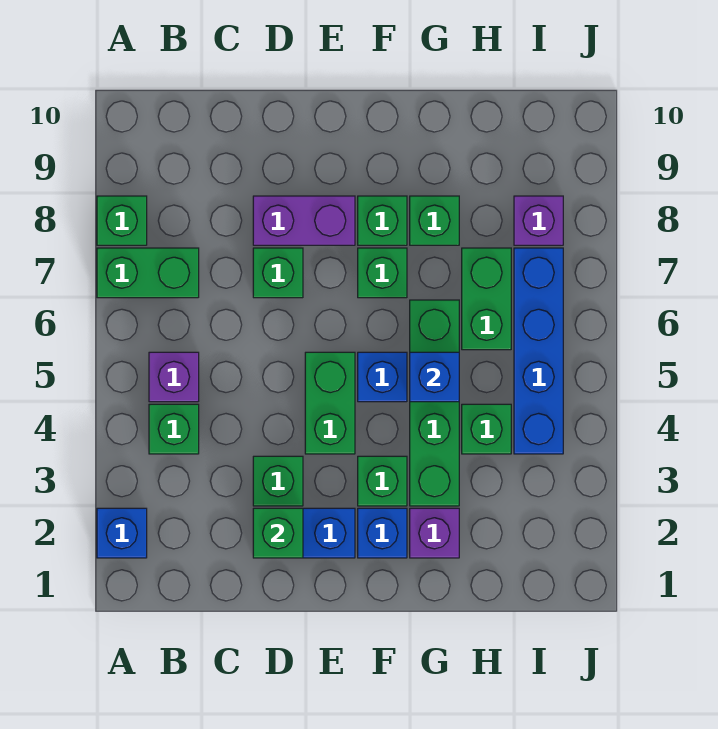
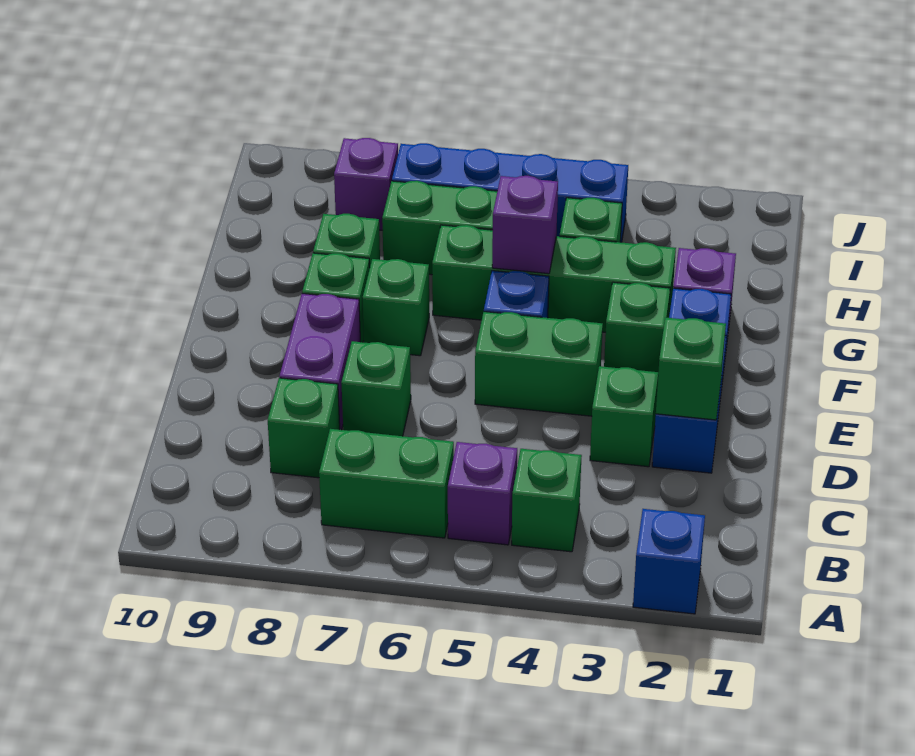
green 1x2 brick [97,248,199,298] -> green 1x2 brick turned to [319,429,454,538]
green 1x1 brick [97,196,147,245] -> green 1x1 brick moved to [268,378,340,478]
blue 1x1 brick [410,352,459,402] -> purple 1x1 brick [492,176,558,274]

